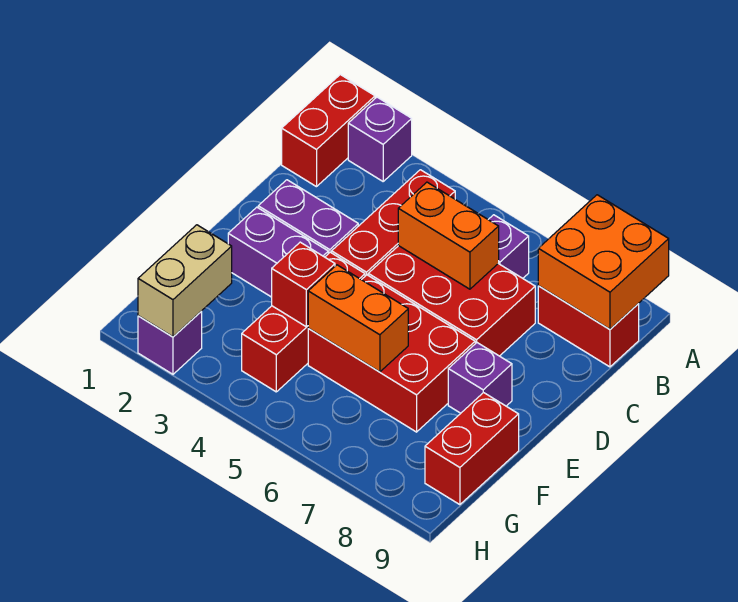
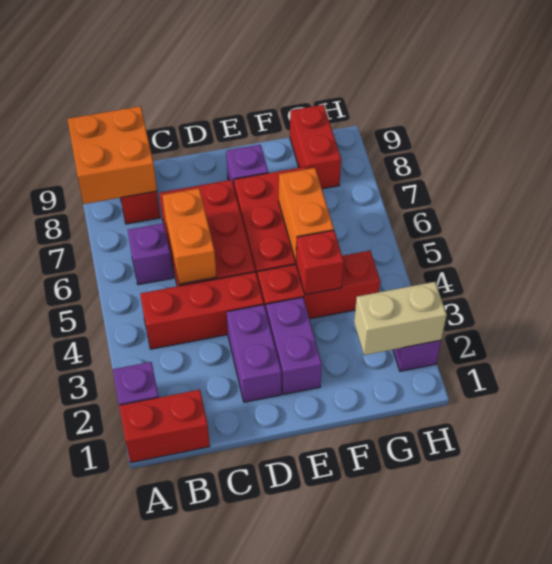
red 1x2 brick [425,393,519,505] -> red 1x2 brick turned to [290,105,341,189]

